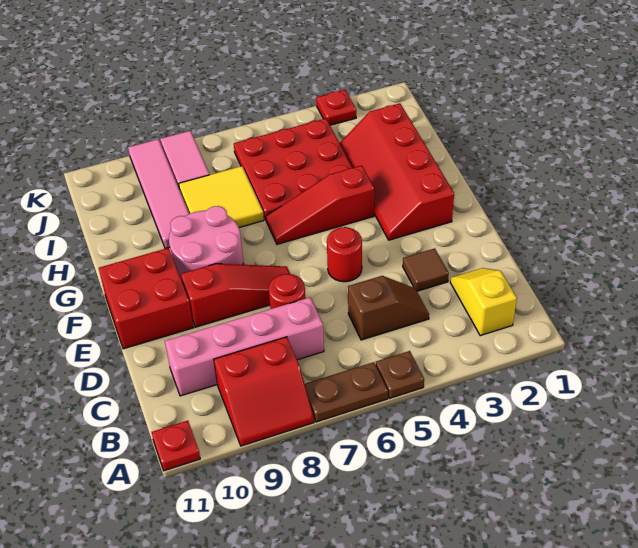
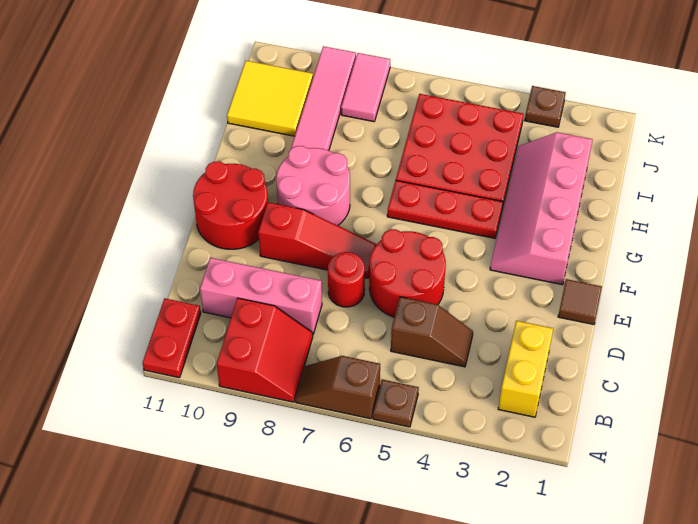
brown 1x2 plate [305,362,388,422] -> brown 1x2 slope [296,356,380,419]
red 2x2 slope [214,337,314,446] -> red 2x2 slope turned to [217,298,313,402]
red 1x1 plate [152,421,200,471] -> red 1x2 plate [142,299,201,378]
yellow 1x2 slope [450,268,517,336] -> yellow 1x2 brick [498,321,553,417]
pink 1x4 brick [165,297,324,396] -> pink 1x3 brick [200,258,322,334]
brown 1x1 tile [403,248,449,291] -> brown 1x1 tile moved to [558,279,602,325]
red 1x1 round brick [327,227,362,282] -> red 2x2 round brick [369,229,446,317]
red 2x2 brick [99,248,193,349] -> red 2x2 round brick [193,161,268,249]
red 2x4 slope [340,103,454,240] -> pink 2x4 slope [490,132,593,285]
red 1x3 slope [266,166,374,244] -> red 1x3 plate [387,180,503,238]
yellow 2x2 tile [179,166,264,228] -> yellow 2x2 tile moved to [227,61,313,136]
red 1x1 plate [316,90,356,125] -> brown 1x1 plate [525,86,566,127]

